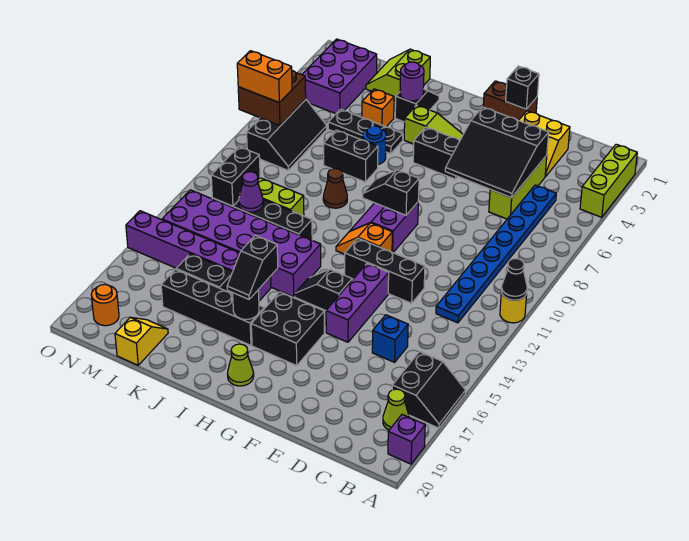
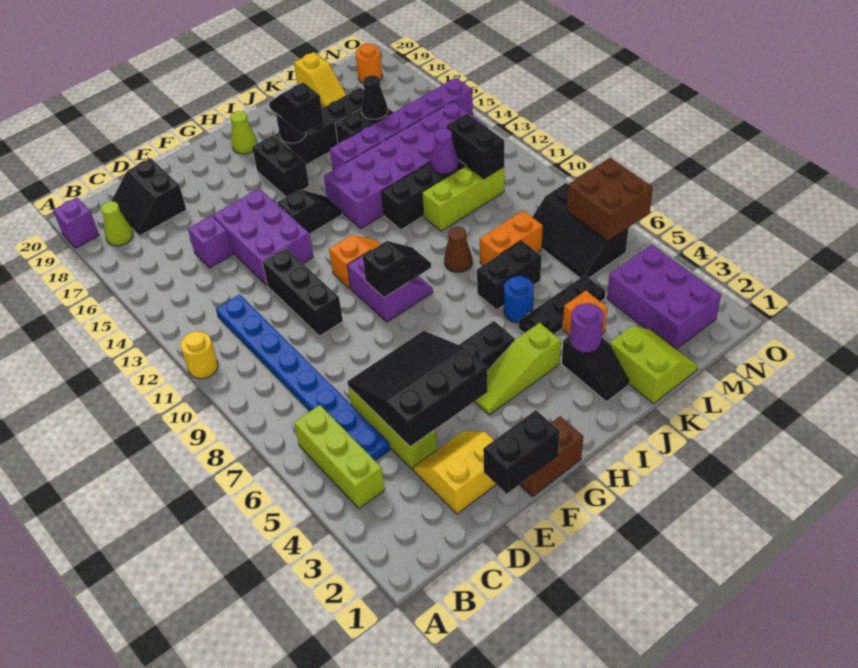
lime 1x3 brick [580,144,637,217] -> lime 1x3 brick moved to [294,405,385,508]
black 1x1 cone [501,259,527,300] -> black 1x1 cone moved to [361,75,388,119]
black 2x2 slope [392,352,466,428] -> black 2x2 slope moved to [112,158,186,236]
blue 1x1 brick [372,315,408,362] -> purple 1x1 brick [188,216,233,268]
black 1x3 brick [345,238,425,303] -> black 1x3 brick turned to [262,248,343,336]
black 1x1 brick [506,66,539,109] -> black 1x2 brick [483,410,560,494]
purple 1x3 brick [326,263,389,342] -> purple 2x3 brick [213,188,313,285]
black 2x2 brick [251,292,324,366] -> black 1x2 brick [252,135,309,197]
orange 1x2 brick [237,51,292,103] -> orange 1x2 brick moved to [480,211,543,265]

